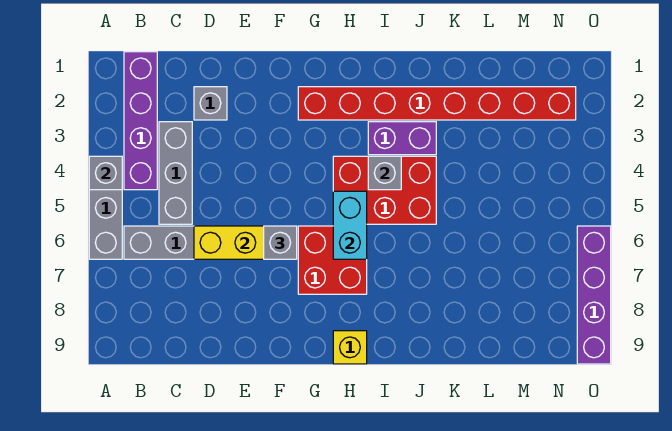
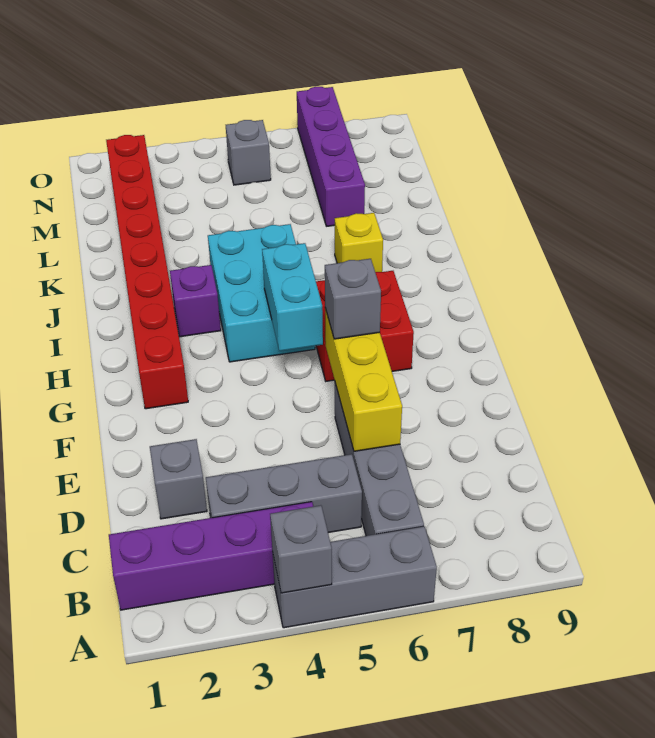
red 2x3 brick [333,156,436,224] -> cyan 2x3 brick [208,224,315,362]
cyan 1x2 brick [333,191,367,259] -> cyan 1x2 brick turned to [262,243,323,351]
yellow 1x1 brick [333,331,367,364] -> yellow 1x1 brick moved to [335,213,383,272]
purple 1x2 brick [368,122,436,155] -> purple 1x1 brick [170,265,221,337]
grey 1x1 brick [368,156,401,190] -> grey 1x1 brick moved to [226,120,271,185]
purple 1x4 brick [577,226,611,364] -> purple 1x4 brick turned to [297,87,365,226]

